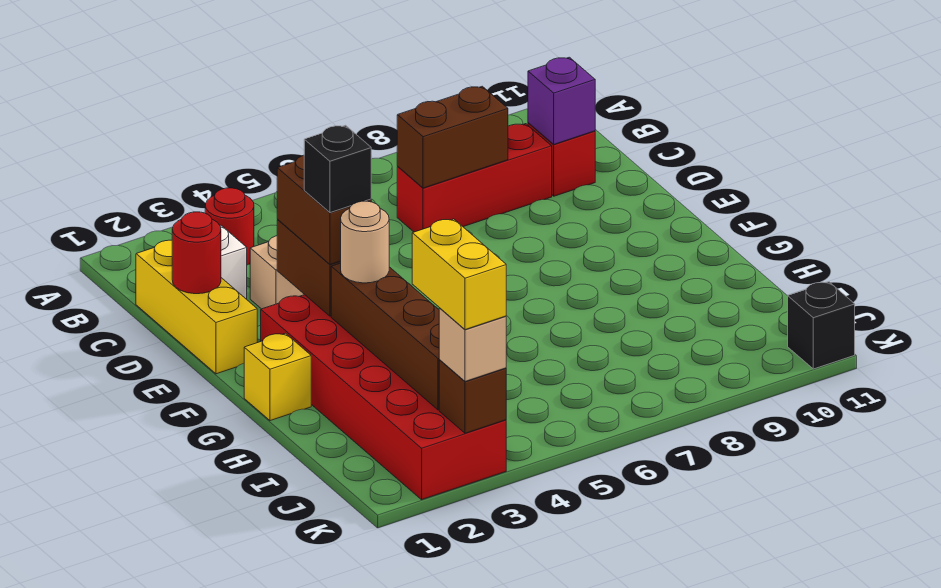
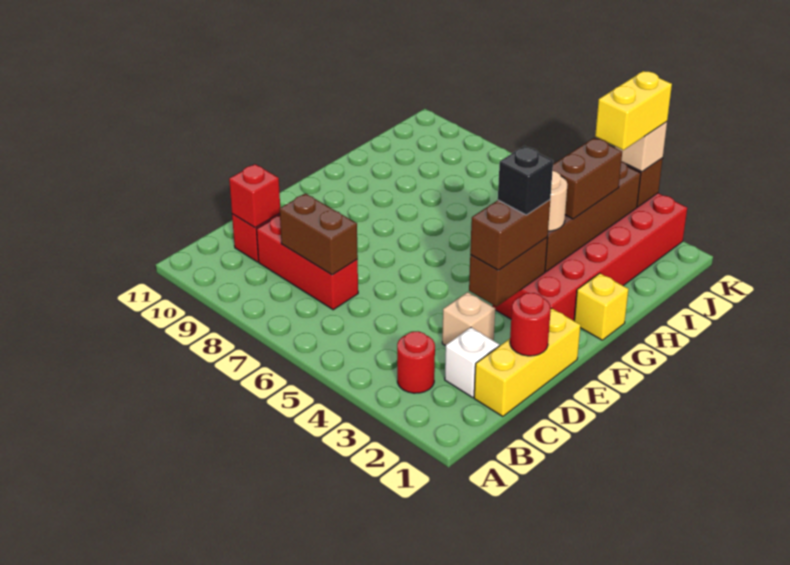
purple 1x1 brick [528,57,595,144] -> red 1x1 brick [229,164,280,228]
none -> brown 1x2 brick [553,138,622,219]
black 1x1 brick [788,282,855,369] -> none

